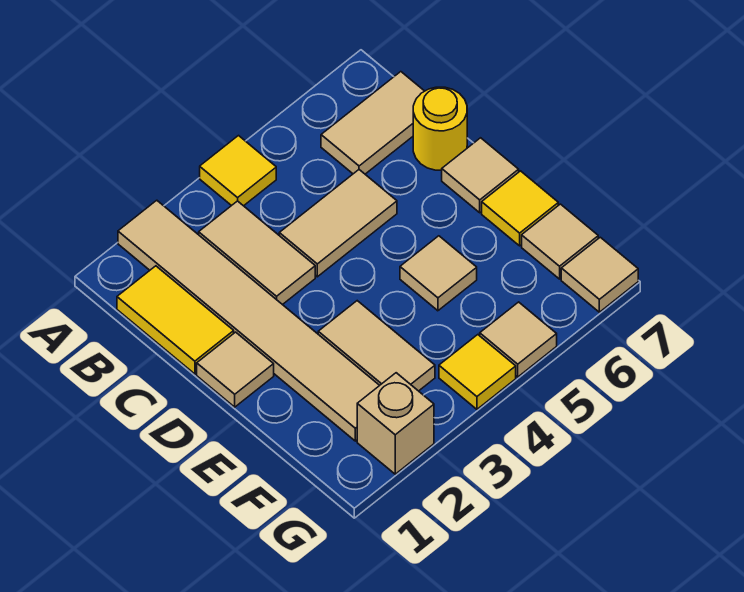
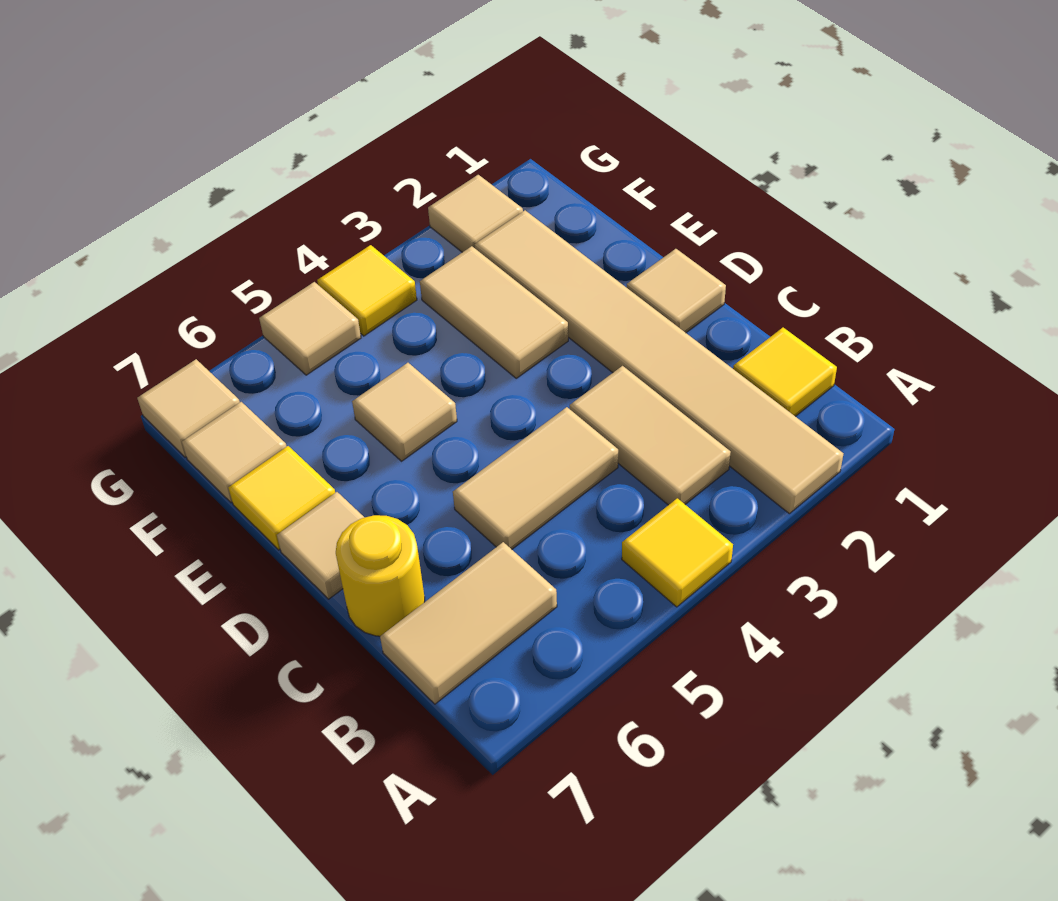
yellow 1x2 tile [117,266,234,374] -> yellow 1x1 tile [733,328,837,416]
tan 1x1 brick [357,373,434,474] -> tan 1x1 tile [428,175,523,252]

